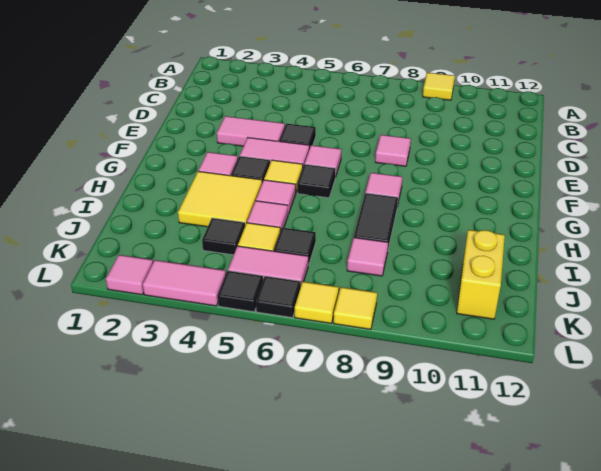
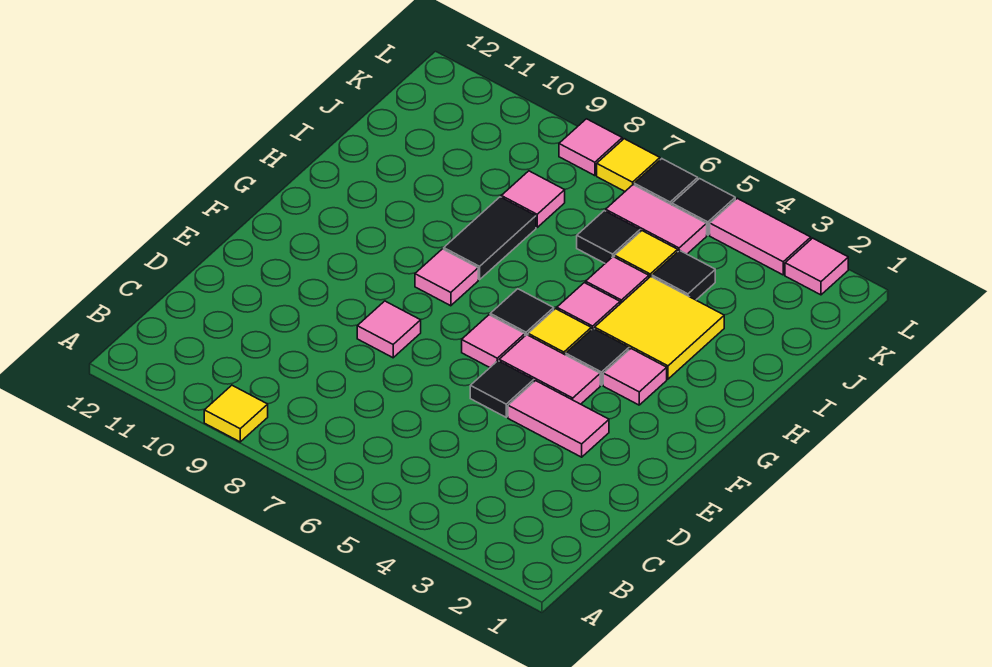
yellow 1x2 brick [457,230,505,319] -> none
yellow 1x1 tile [334,287,377,329] -> pink 1x1 tile [559,119,622,176]

